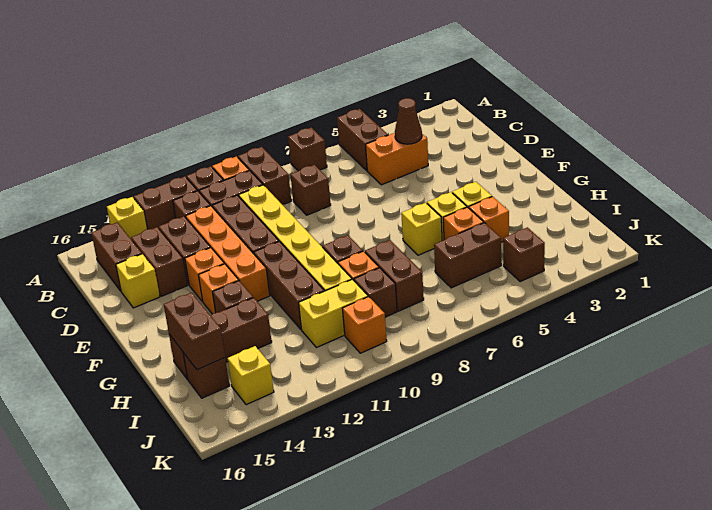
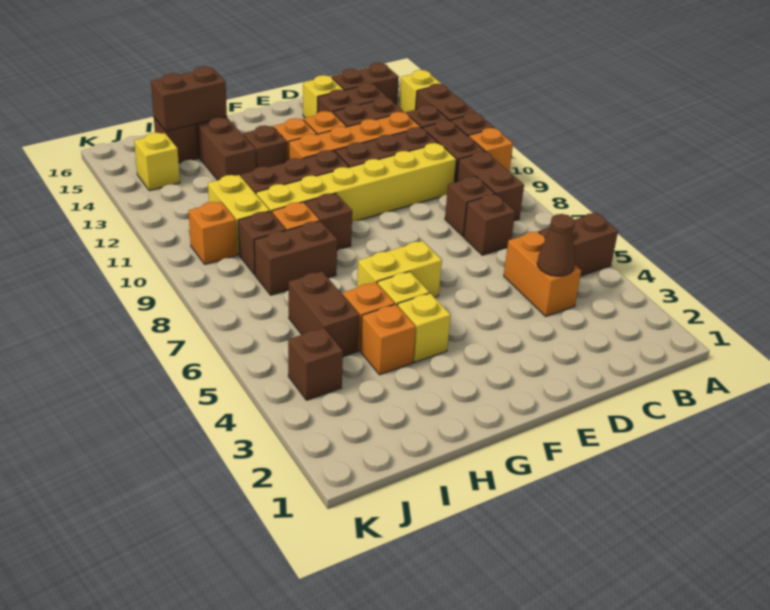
brown 1x1 brick [288,127,327,171] -> brown 1x1 brick moved to [464,194,515,255]
brown 1x2 brick [238,147,291,205] -> brown 1x2 brick turned to [457,152,524,221]
yellow 1x1 brick [401,203,442,255] -> yellow 1x2 brick [357,241,442,297]

